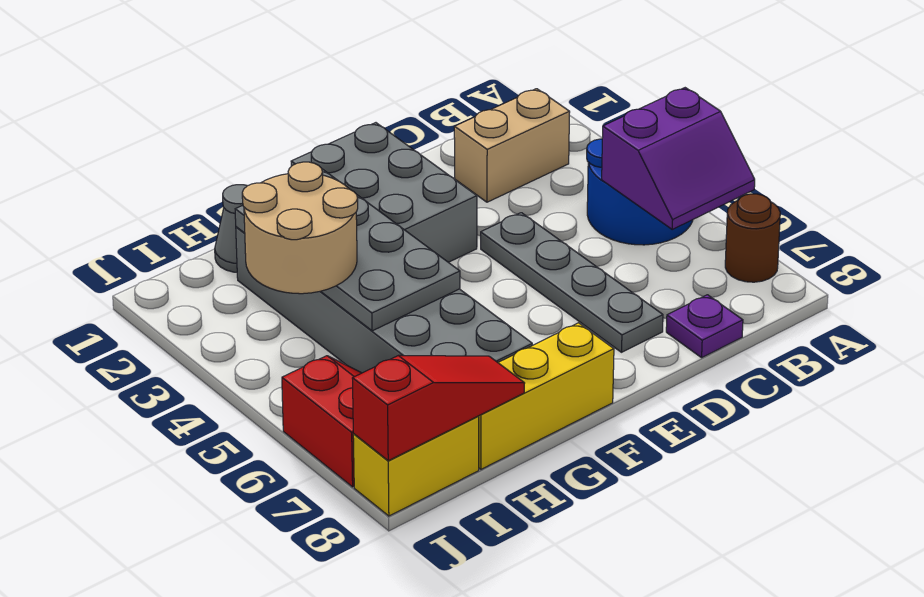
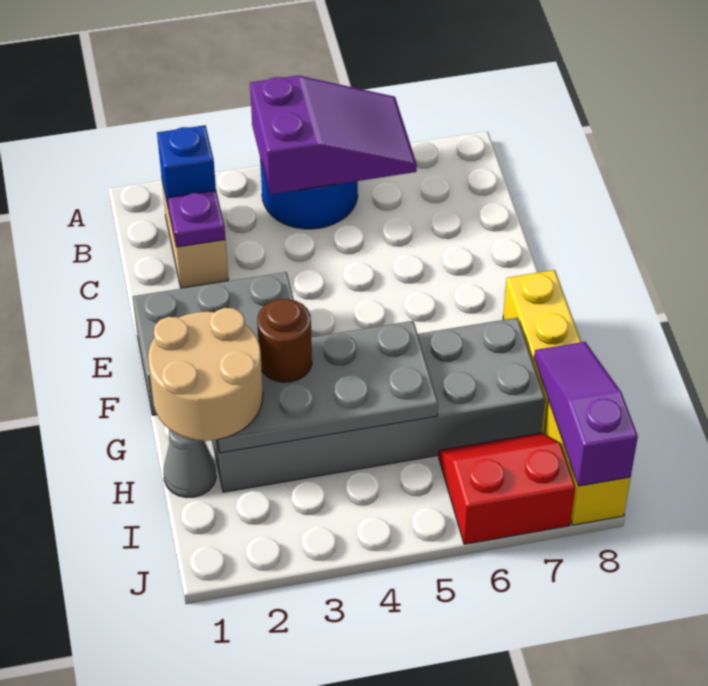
purple 2x2 slope [602,88,755,229] -> purple 2x3 slope [250,76,417,194]
brown 1x1 round brick [725,194,780,282] -> brown 1x1 round brick moved to [257,299,312,382]
none -> blue 1x1 brick [157,125,216,208]
purple 1x1 plate [666,295,743,358] -> purple 1x1 plate moved to [168,191,225,247]
grey 1x4 plate [481,213,663,352] -> none
tan 2x2 round brick [242,162,358,294] -> tan 2x2 round brick moved to [148,308,263,441]
red 1x3 slope [352,355,525,461] -> purple 1x3 slope [534,342,638,486]

